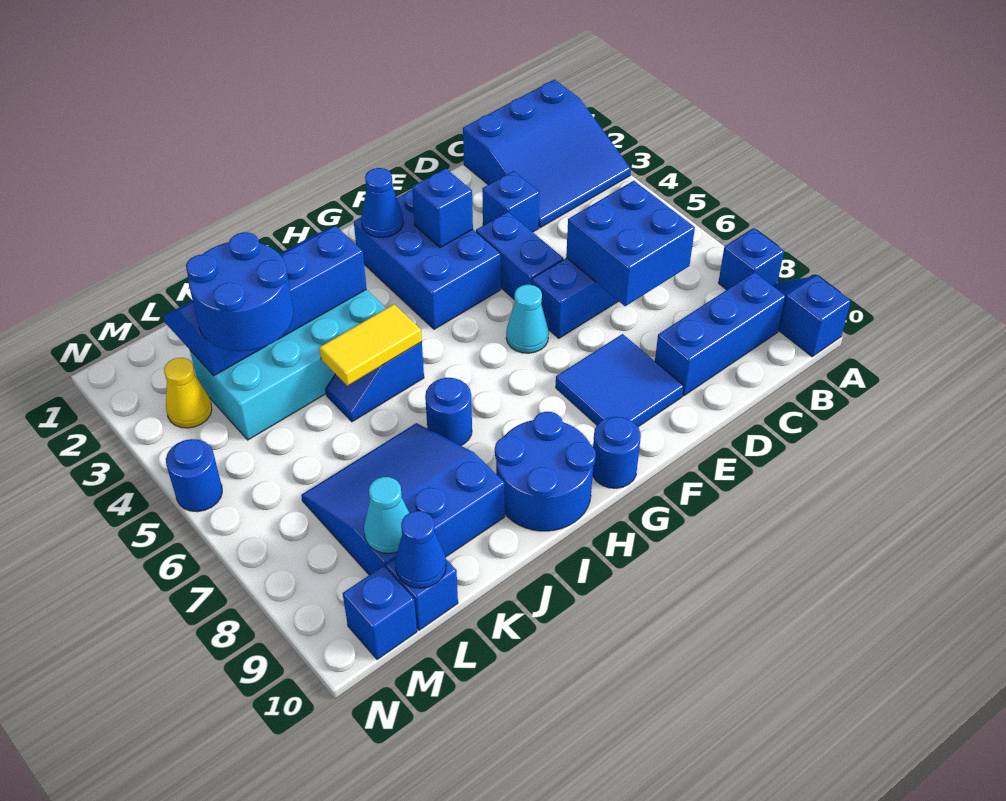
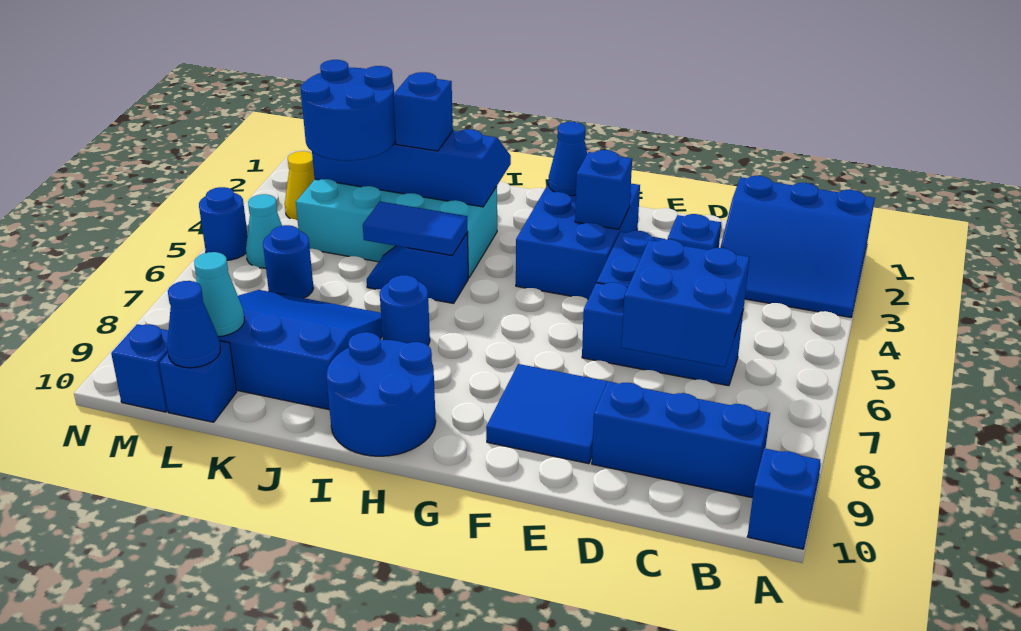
blue 1x1 brick [718,228,784,290] -> blue 1x1 brick moved to [393,72,453,151]
cyan 1x1 cone [506,285,549,353] -> cyan 1x1 cone moved to [246,194,282,268]
blue 1x1 round brick [593,417,641,488] -> blue 1x1 round brick moved to [263,225,314,298]
yellow 1x2 tile [319,304,422,386] -> blue 1x2 tile [363,202,468,255]

